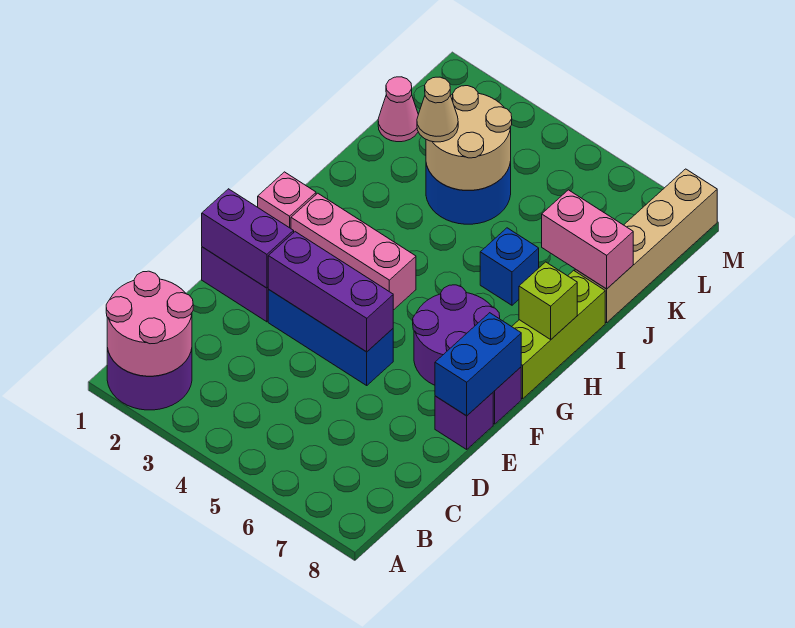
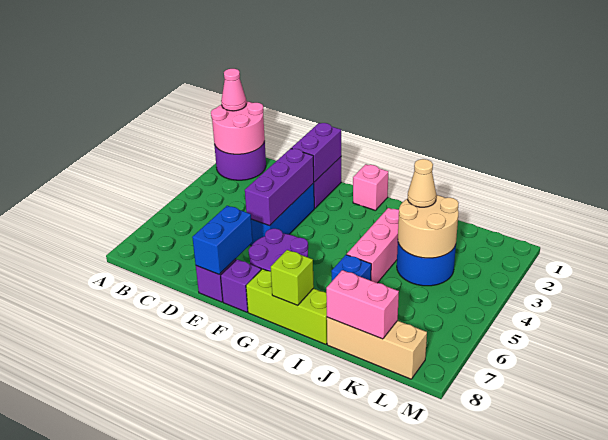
blue 1x2 brick [435,313,521,416] -> blue 1x2 brick turned to [192,206,253,274]
pink 1x3 brick [291,193,416,310] -> pink 1x3 brick moved to [347,208,399,283]
pink 1x2 brick [542,190,633,289] -> pink 1x2 brick turned to [326,270,399,339]
tan 1x4 brick [575,169,717,323] -> tan 1x3 brick [327,317,427,379]
pink 1x1 cone [378,77,418,142] -> pink 1x1 cone moved to [221,69,246,111]

